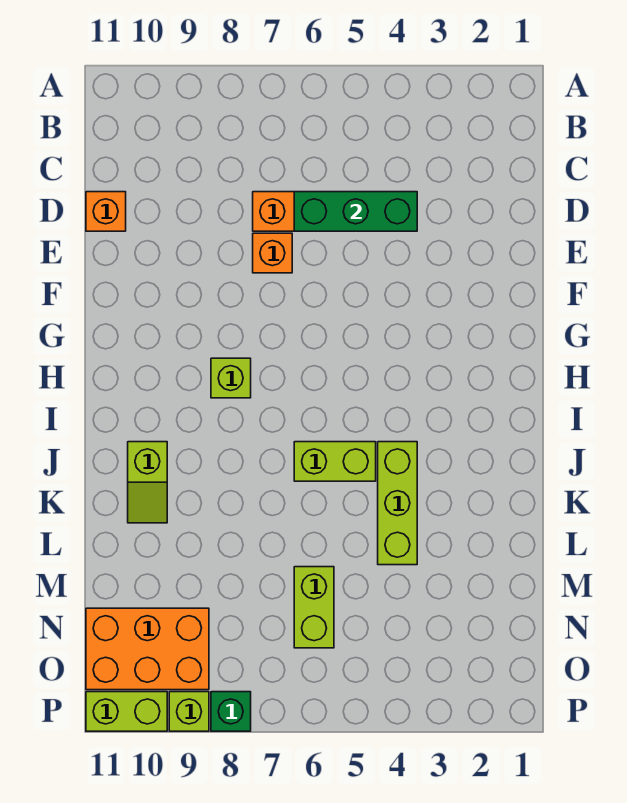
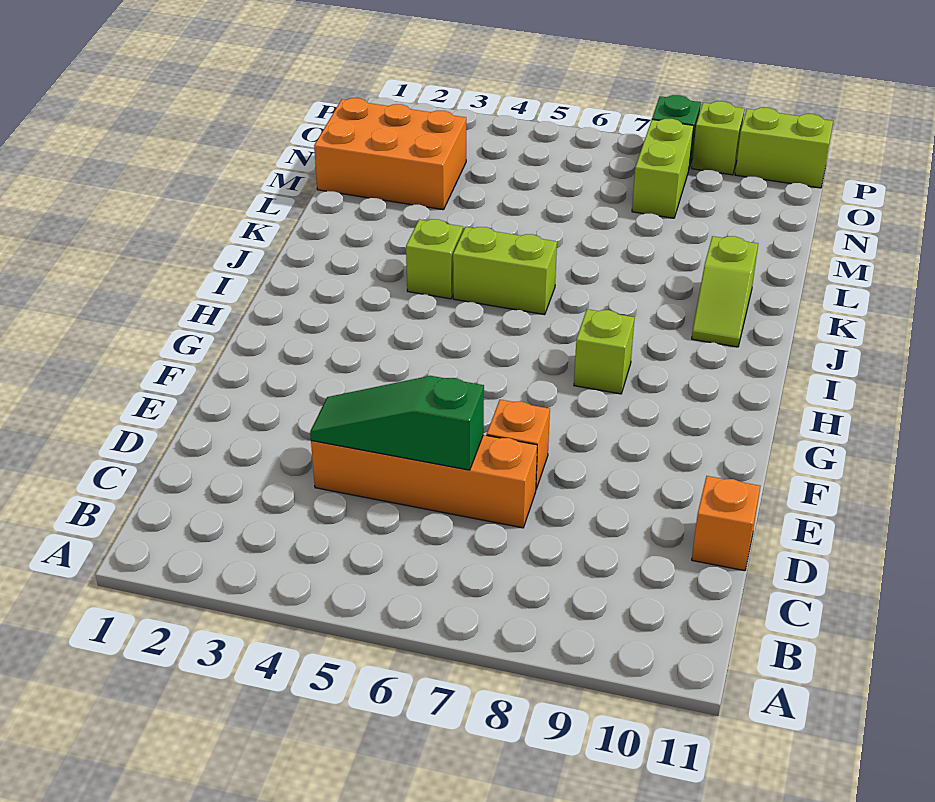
green 1x3 brick [294,192,417,231] -> green 1x3 slope [310,376,484,470]
lime 1x3 brick [378,442,417,565] -> lime 1x1 brick [406,219,463,299]
lime 1x2 slope [128,442,167,523] -> lime 1x2 slope turned to [692,236,758,347]
lime 1x2 brick [294,567,334,648] -> lime 1x2 brick moved to [632,119,694,218]
orange 2x3 brick [86,608,209,690] -> orange 2x3 brick moved to [314,98,466,210]

